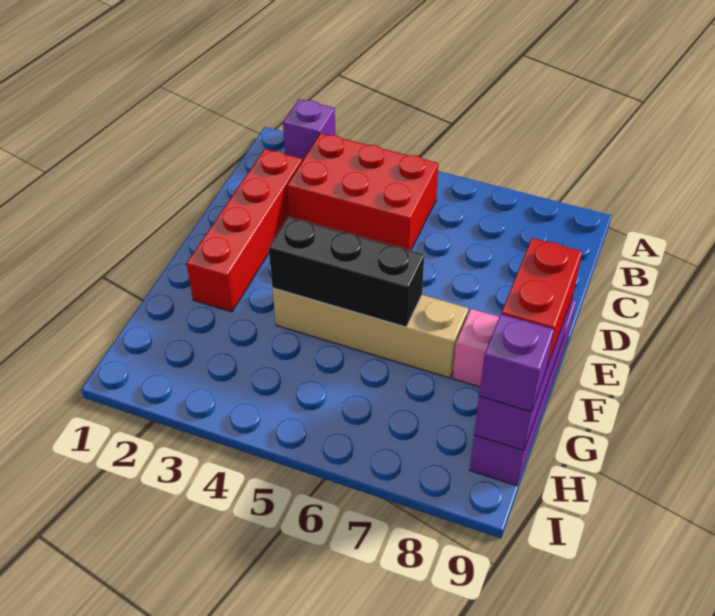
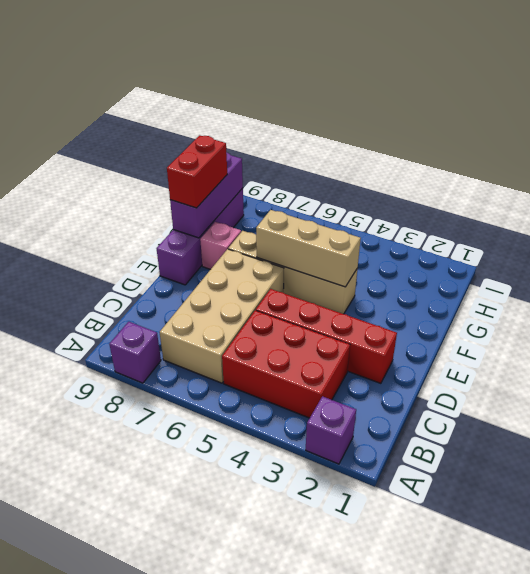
none -> tan 2x4 brick [160,249,284,383]
red 1x4 brick [186,149,302,312] -> red 1x4 brick turned to [256,289,397,383]
black 1x3 brick [269,217,424,327] -> tan 1x3 brick [256,210,361,287]
purple 1x1 brick [479,314,554,412] -> purple 1x1 brick moved to [109,322,161,383]

